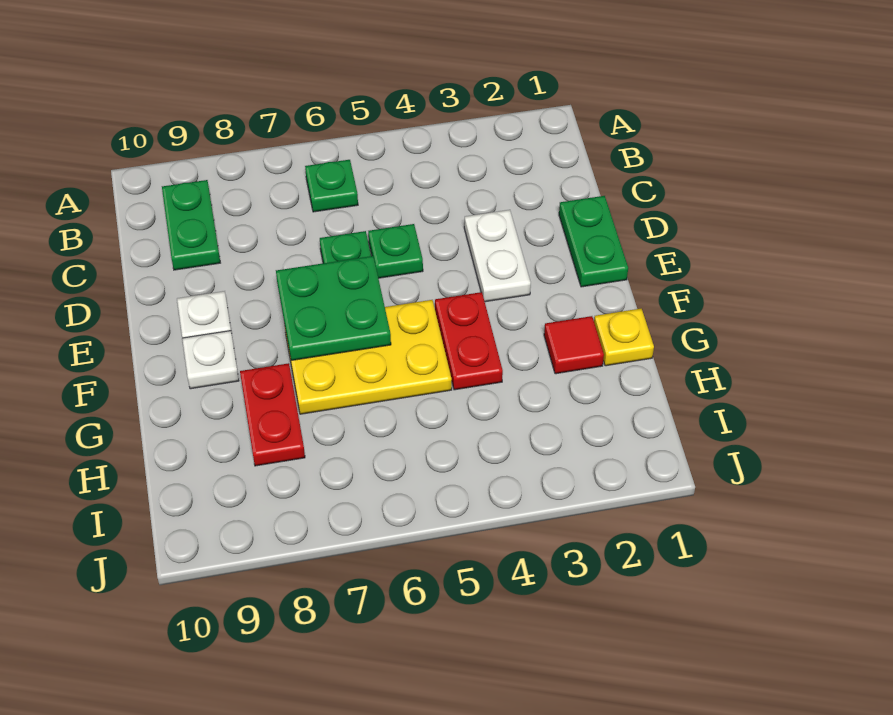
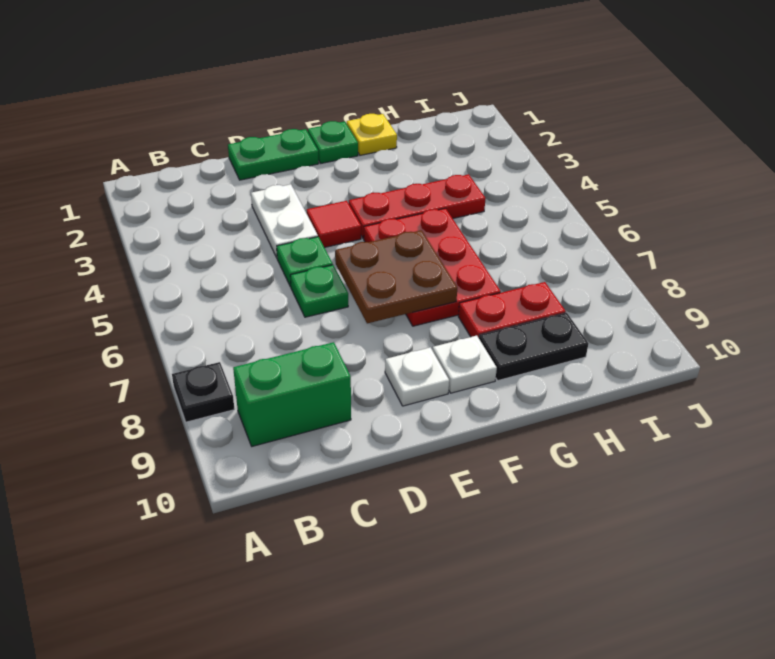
none -> black 1x1 plate [172,362,235,422]
green 1x1 plate [305,160,358,212] -> green 1x1 plate moved to [308,121,358,163]
green 1x2 plate [162,180,220,270] -> green 1x2 brick [233,342,351,446]
white 1x2 plate [464,210,531,302] -> white 1x2 plate turned to [251,184,318,257]
green 2x2 plate [276,256,391,361] -> brown 2x2 plate [335,230,457,323]
red 1x2 plate [435,292,503,390] -> red 1x3 plate [349,174,486,239]
yellow 2x3 plate [285,300,452,414] -> red 2x3 plate [364,208,501,326]
red 1x1 tile [544,316,604,374] -> red 1x1 tile moved to [307,201,361,248]
none -> black 1x2 plate [479,313,588,381]

